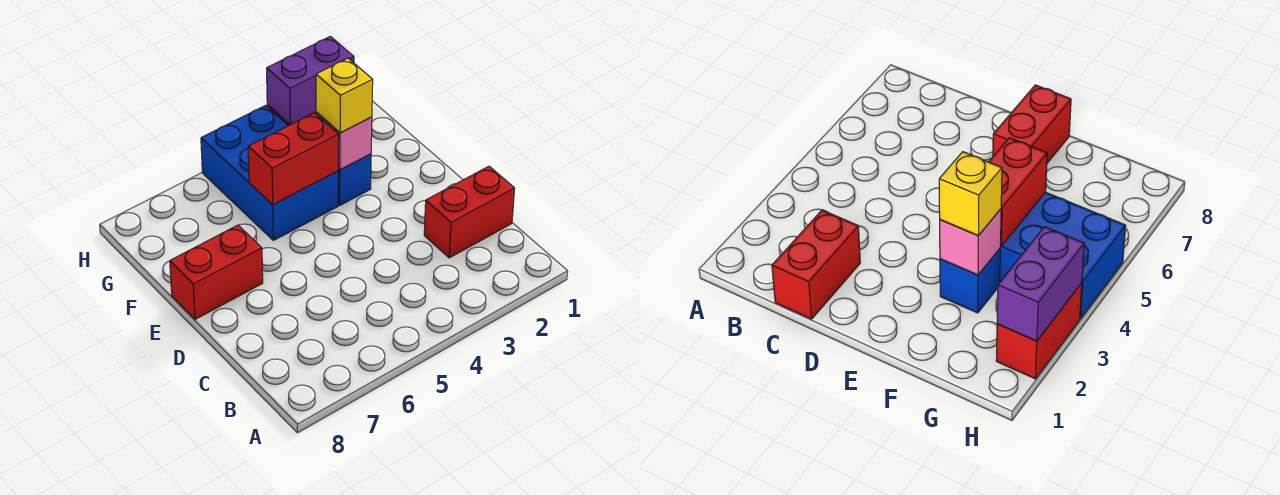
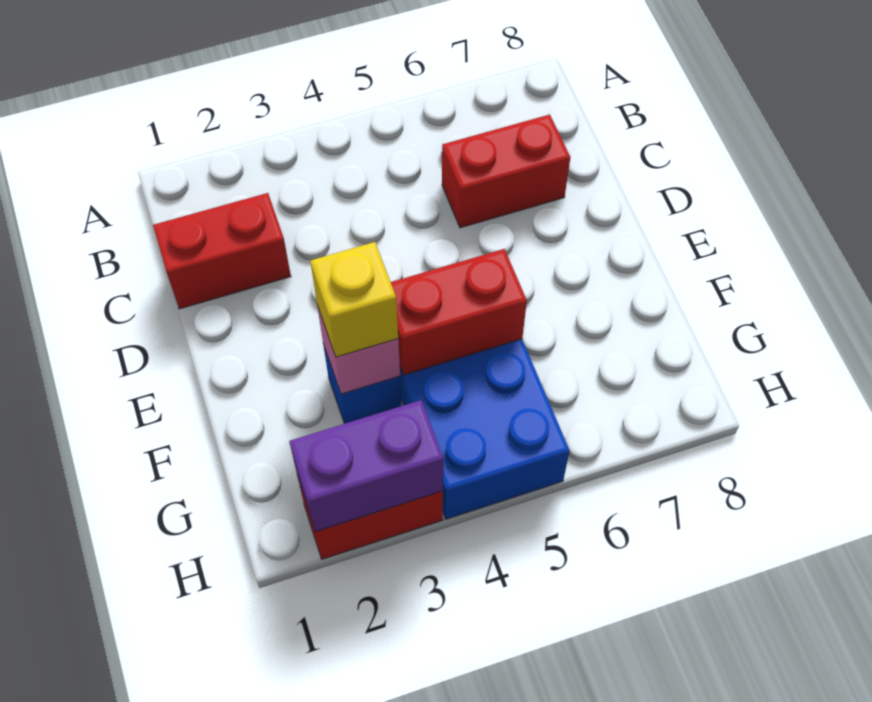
red 1x2 brick [170,225,263,319] -> red 1x2 brick moved to [442,115,570,228]

